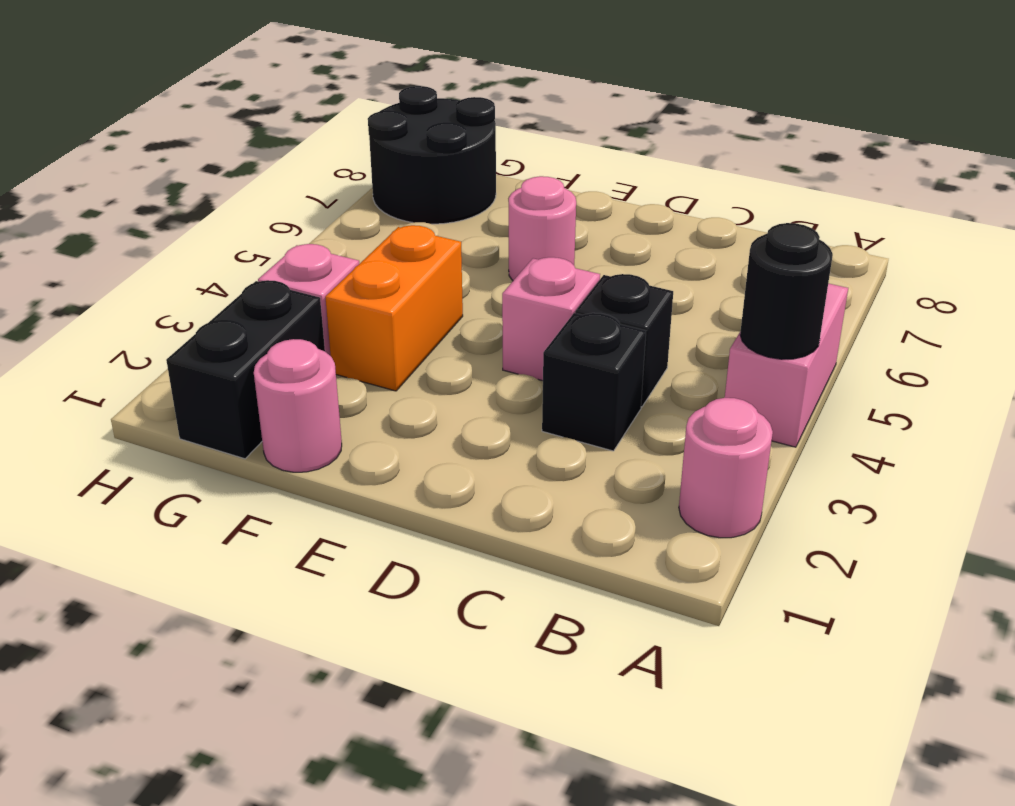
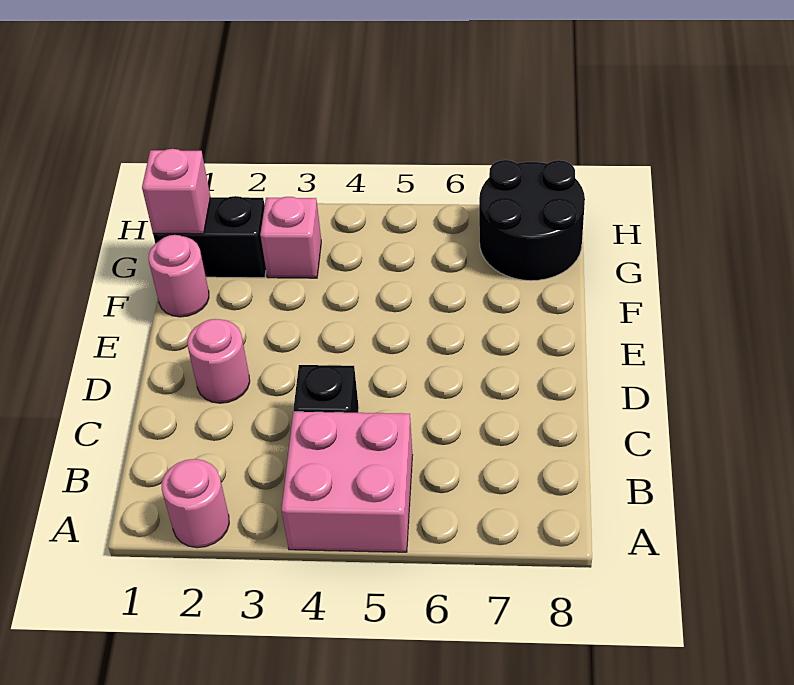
pink 1x2 brick [725,283,848,447] -> pink 2x2 brick [281,412,412,552]
black 1x1 round brick [740,223,833,359] -> none
black 1x1 brick [542,313,646,451] -> none
pink 1x1 brick [502,257,600,381] -> pink 1x1 brick moved to [142,149,210,234]
pink 1x1 round brick [509,176,576,281] -> pink 1x1 round brick moved to [187,319,250,403]
orange 1x2 brick [325,225,463,391] -> none

